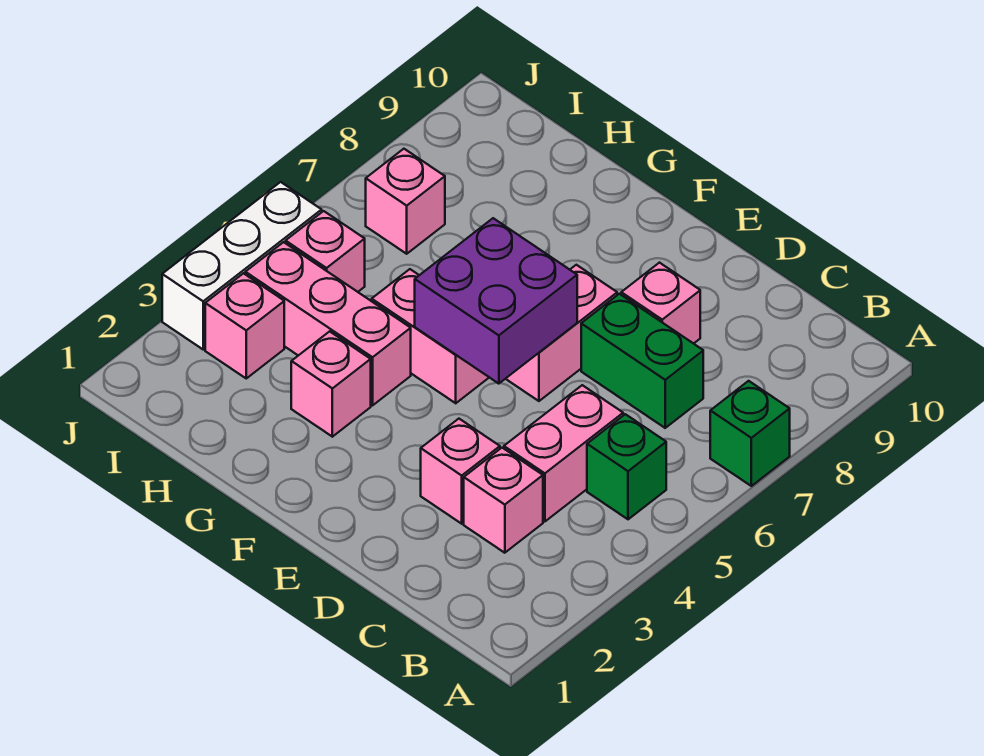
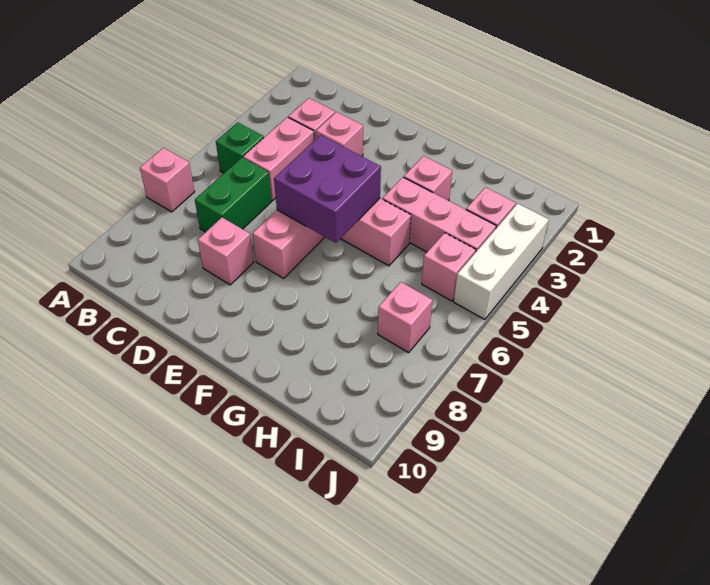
green 1x1 brick [710,381,790,486] -> pink 1x1 brick [140,148,195,212]
green 1x2 brick [581,294,703,428] -> green 1x2 brick turned to [195,158,272,232]

